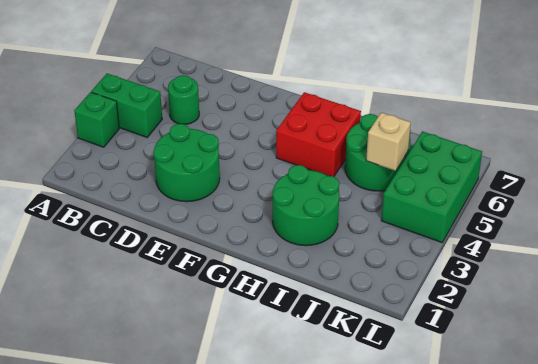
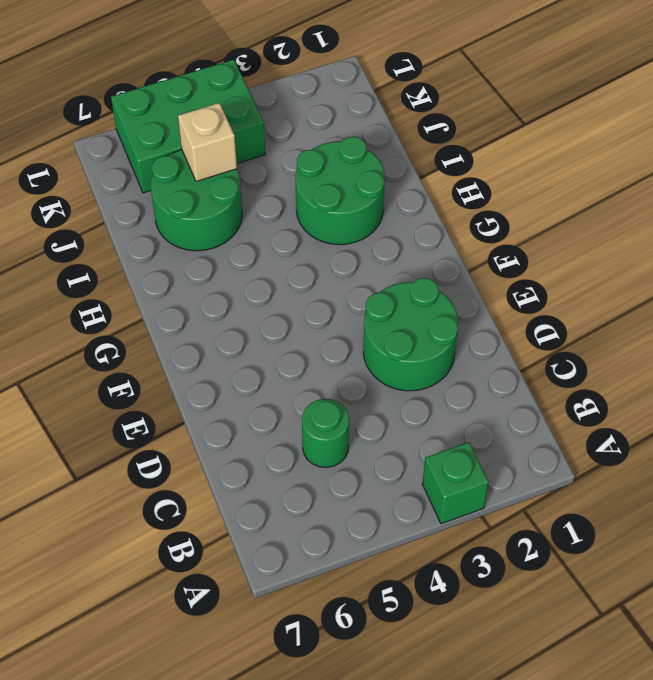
green 1x2 brick [91,73,162,137] -> none
red 2x2 brick [276,92,361,177] -> none

